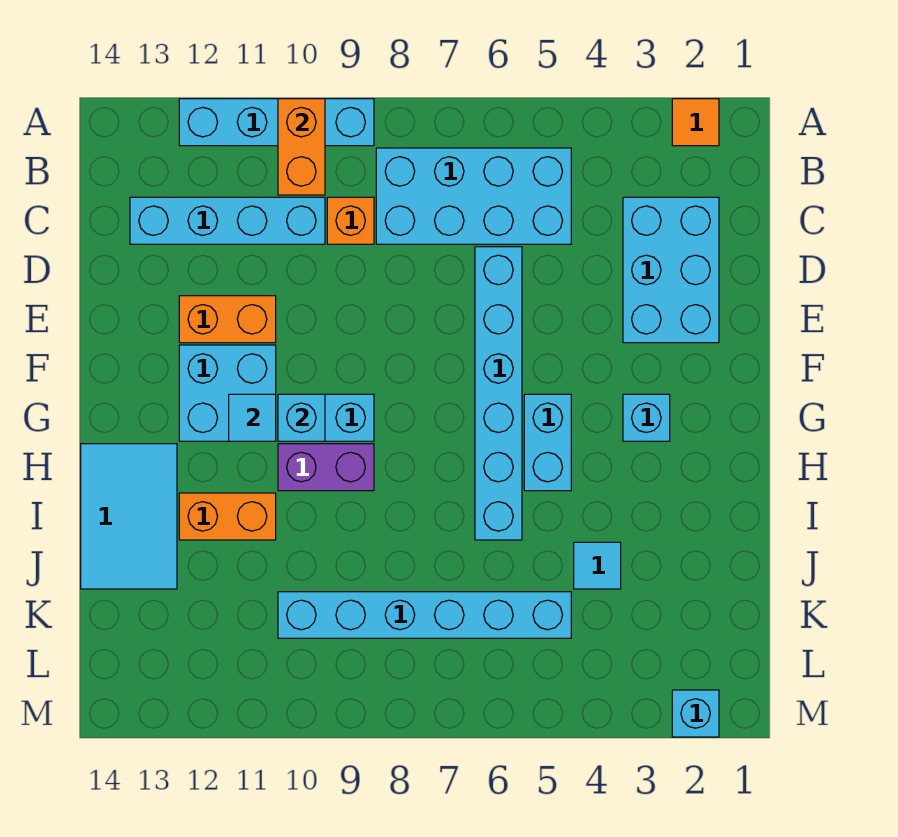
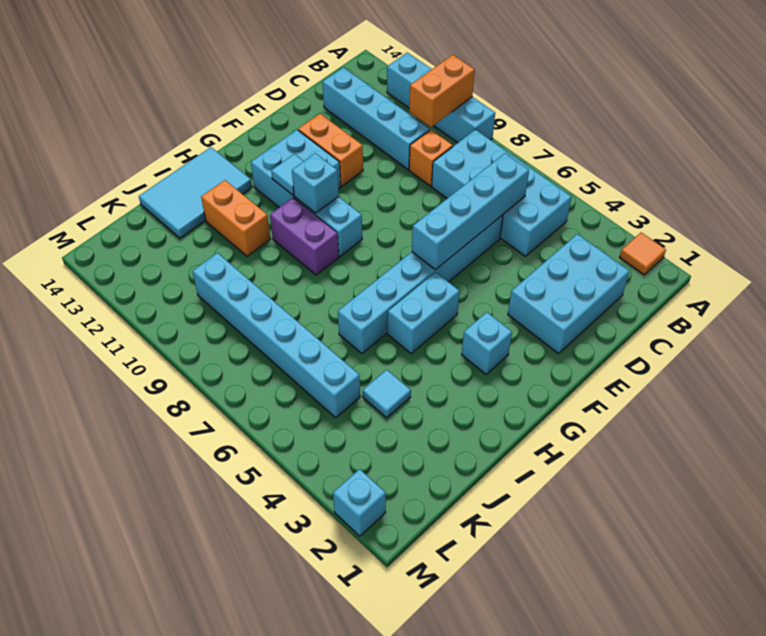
none -> cyan 1x4 brick [412,153,529,270]

